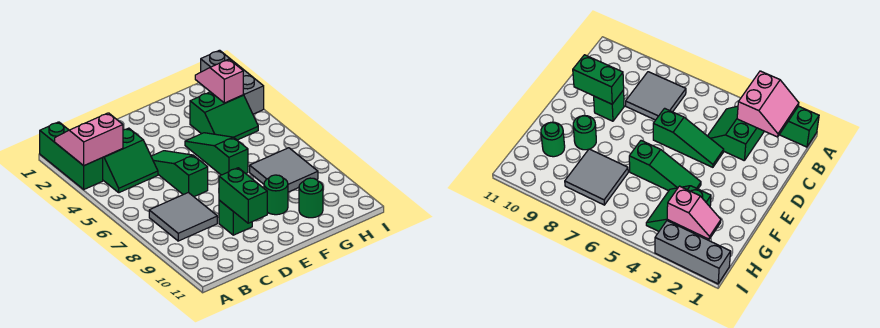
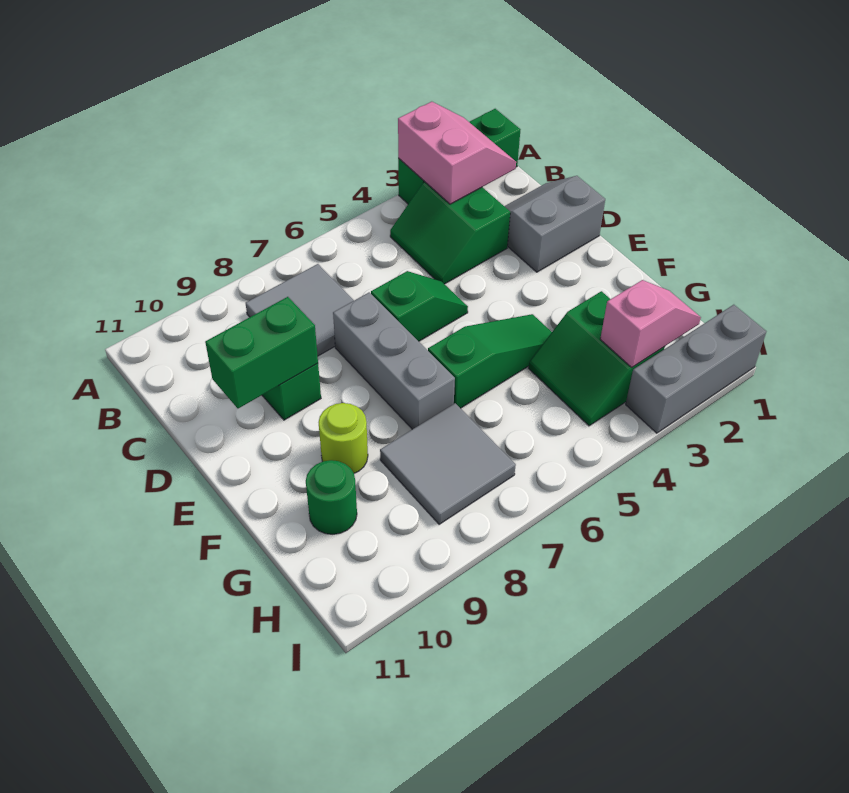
none -> grey 2x2 slope [504,176,605,272]
green 1x3 slope [151,151,208,197] -> green 1x2 slope [371,271,468,341]
none -> grey 1x3 brick [333,292,455,429]
green 1x1 round brick [264,175,288,215] -> lime 1x1 round brick [319,403,368,473]

